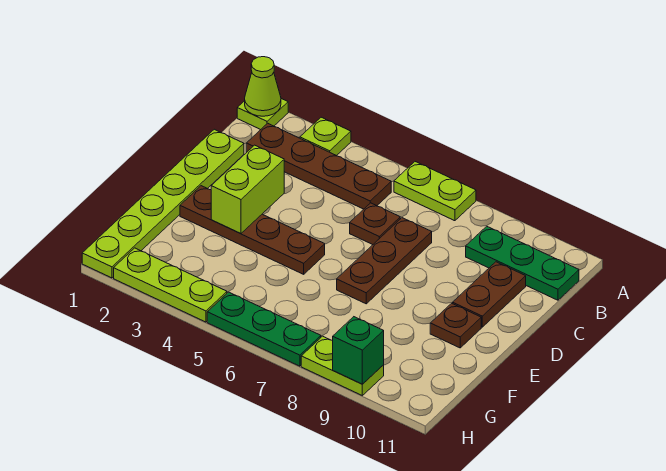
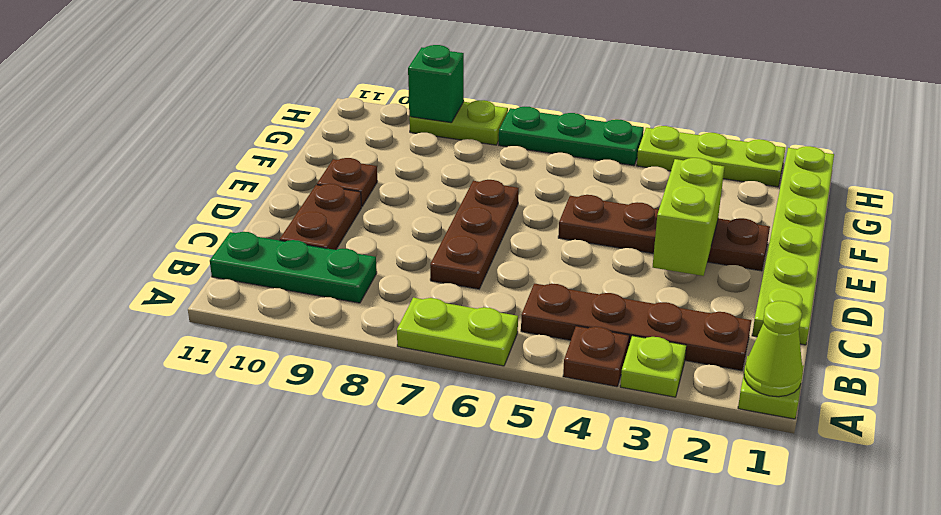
brown 1x1 plate [350,203,400,245] -> brown 1x1 plate moved to [563,326,629,387]

